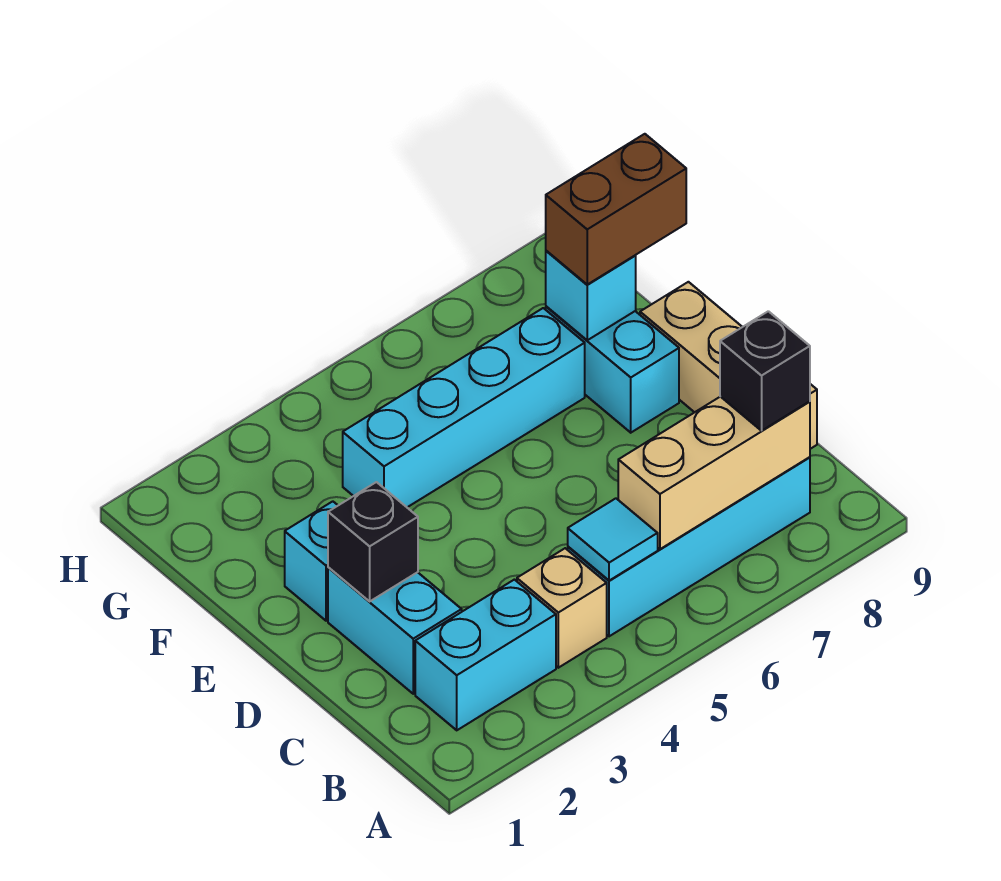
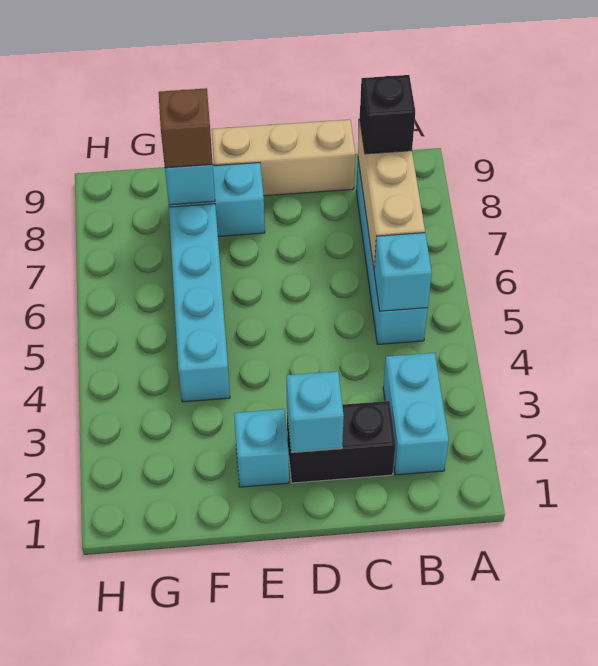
tan 1x1 brick [517,548,607,668] -> none
cyan 1x1 tile [568,498,658,581] -> cyan 1x1 brick [374,233,432,311]
cyan 1x2 brick [328,567,462,694] -> black 1x2 brick [287,401,396,483]
black 1x1 brick [328,482,418,601] -> cyan 1x1 brick [287,371,344,452]
brown 1x2 brick [546,134,686,284] -> brown 1x1 brick [159,88,213,168]

